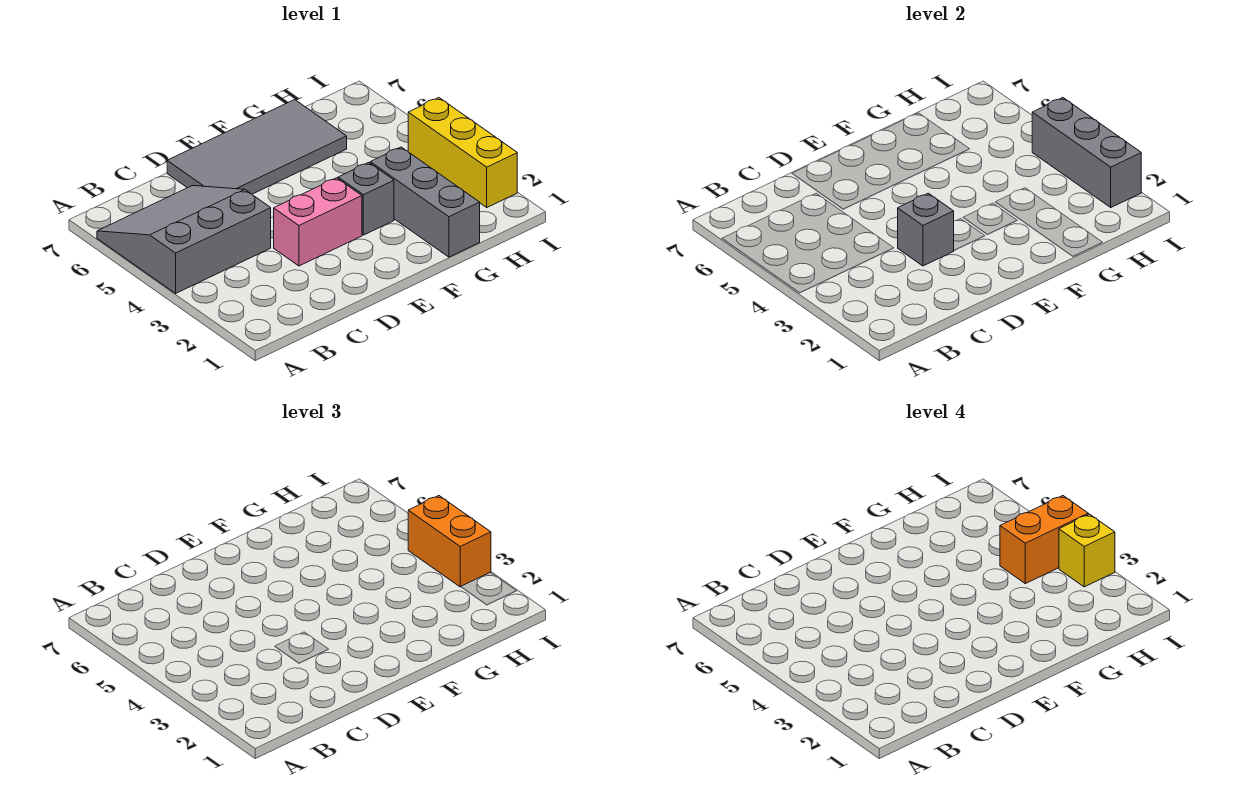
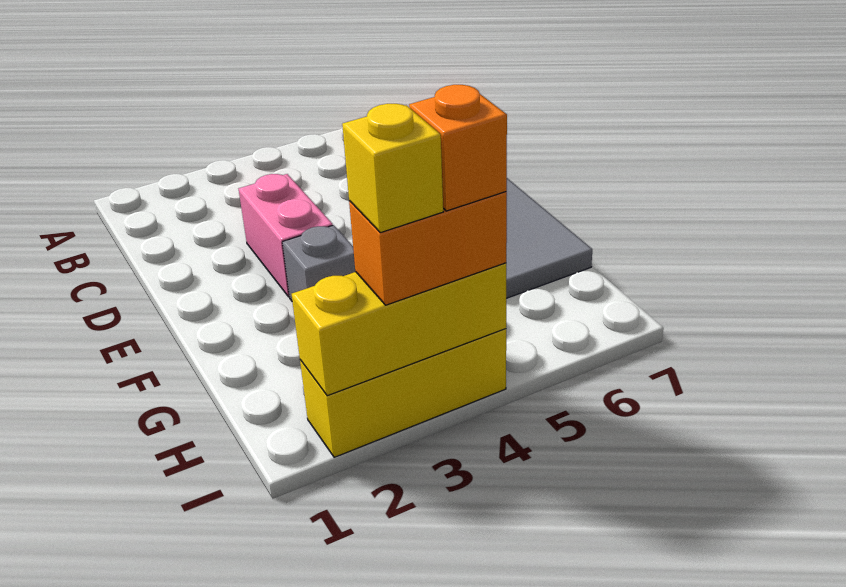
grey 3x3 slope [97,186,271,293] -> none
grey 1x1 brick [898,193,954,266] -> none
grey 1x3 brick [370,147,480,257] -> none
orange 1x2 brick [1000,496,1088,584] -> orange 1x1 brick [409,85,507,211]
grey 1x3 brick [1032,98,1141,207] -> yellow 1x3 brick [292,263,506,396]

